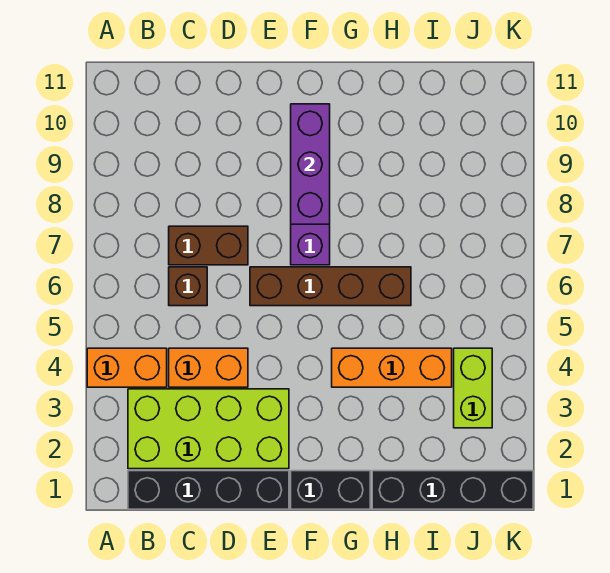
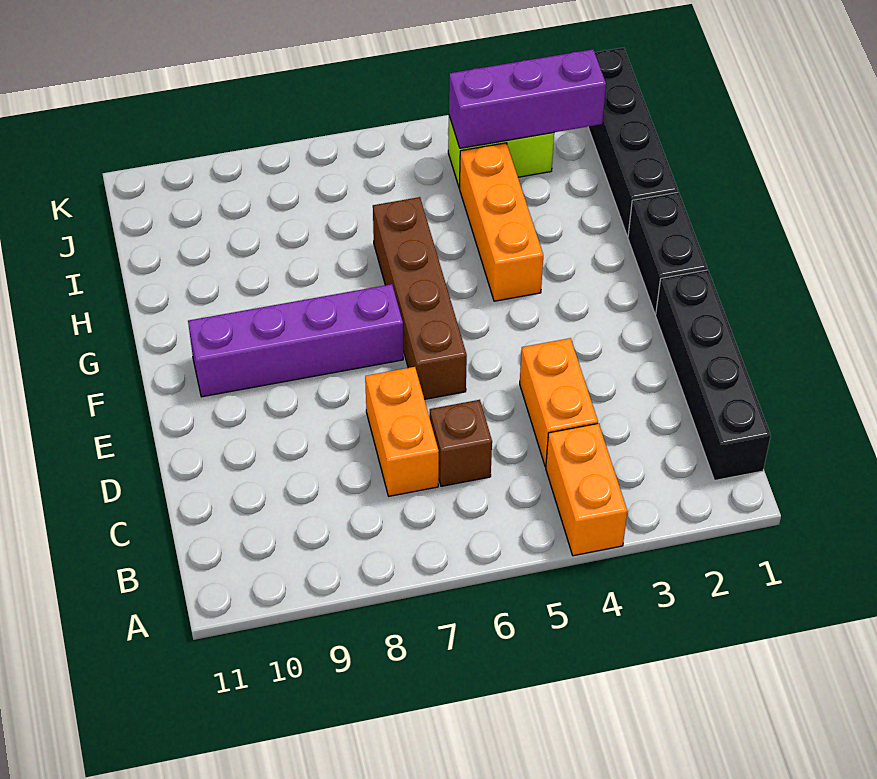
lime 2x4 brick [128,389,289,469] -> none
brown 1x2 brick [169,226,248,265] -> orange 1x2 brick [365,367,439,496]
purple 1x3 brick [291,104,330,224] -> purple 1x3 brick moved to [449,49,606,148]

